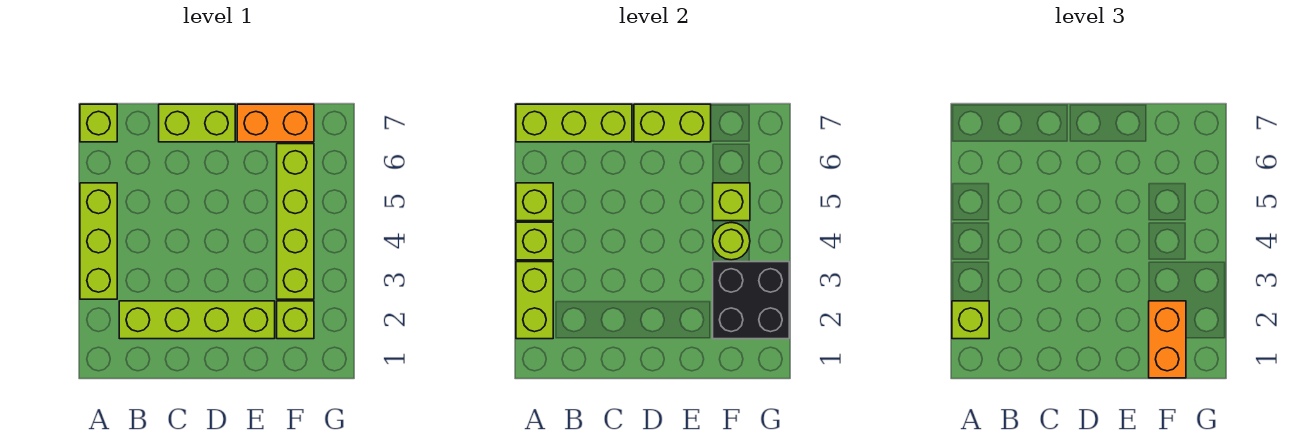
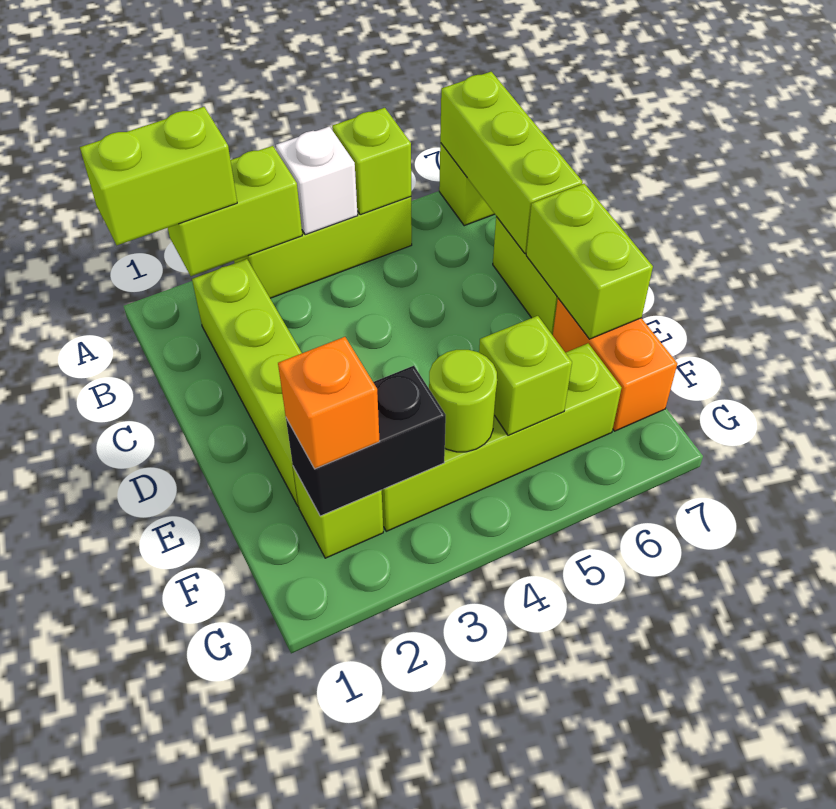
lime 1x1 brick [952,301,989,339] -> lime 1x2 brick [80,107,237,245]
lime 1x1 brick [516,222,553,260] -> white 1x1 brick [276,126,358,235]
orange 1x2 brick [1149,301,1186,378] -> orange 1x1 brick [278,337,380,469]
black 2x2 brick [713,262,789,339] -> black 1x2 brick [286,366,446,516]

